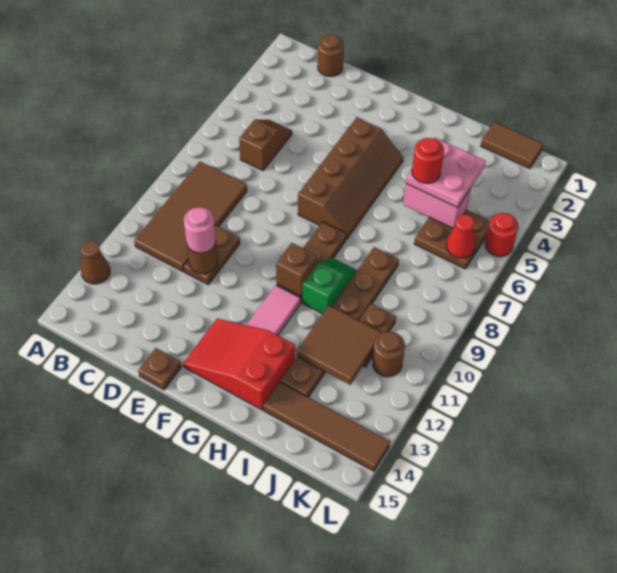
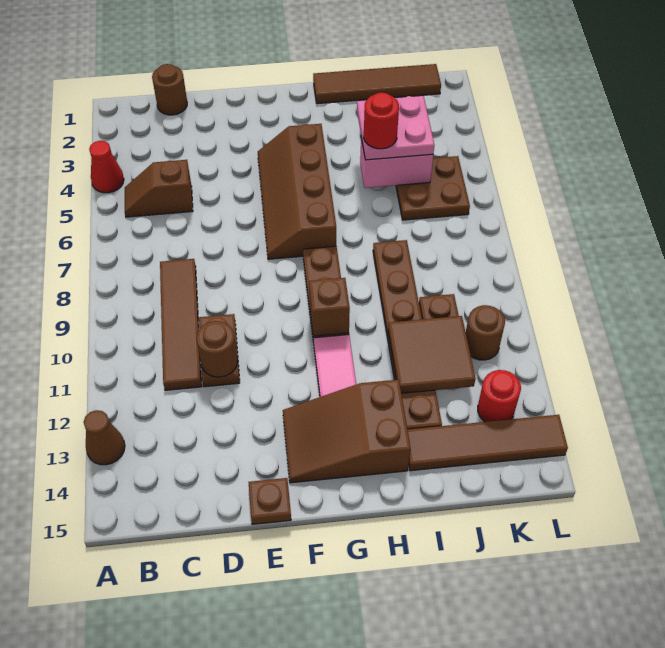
brown 2x4 tile [134,162,247,271] -> brown 1x4 tile [160,259,202,390]
brown 1x2 slope [239,120,292,171] -> brown 1x2 slope turned to [125,160,193,217]
pink 1x1 round brick [184,207,216,253] -> none
brown 2x4 slope [298,117,403,239] -> brown 2x4 slope turned to [258,124,336,259]
red 2x3 slope [183,319,295,410] -> brown 2x3 slope [283,380,411,483]
green 1x2 slope [303,258,357,314] -> none
brown 1x2 tile [481,122,543,169] -> brown 1x4 tile [313,64,441,104]
red 1x1 cone [447,214,475,258] -> red 1x1 cone moved to [89,141,124,193]
red 1x1 round brick [485,213,518,257] -> red 1x1 round brick moved to [478,370,521,422]

